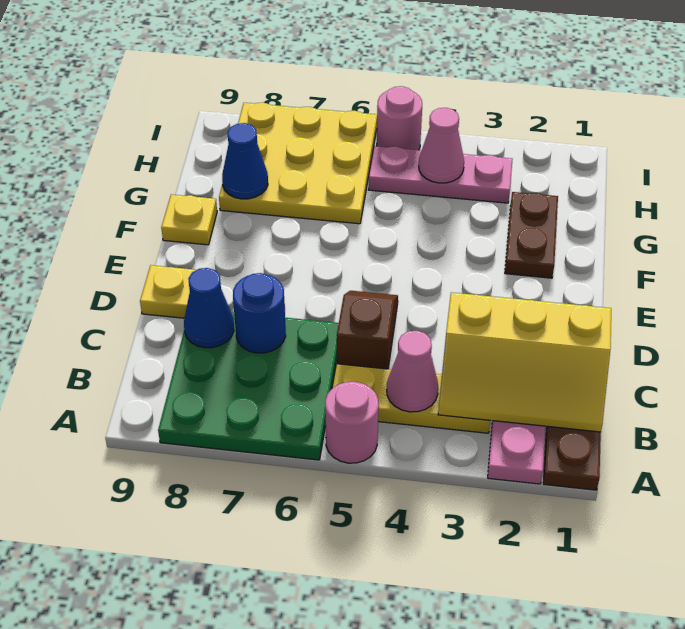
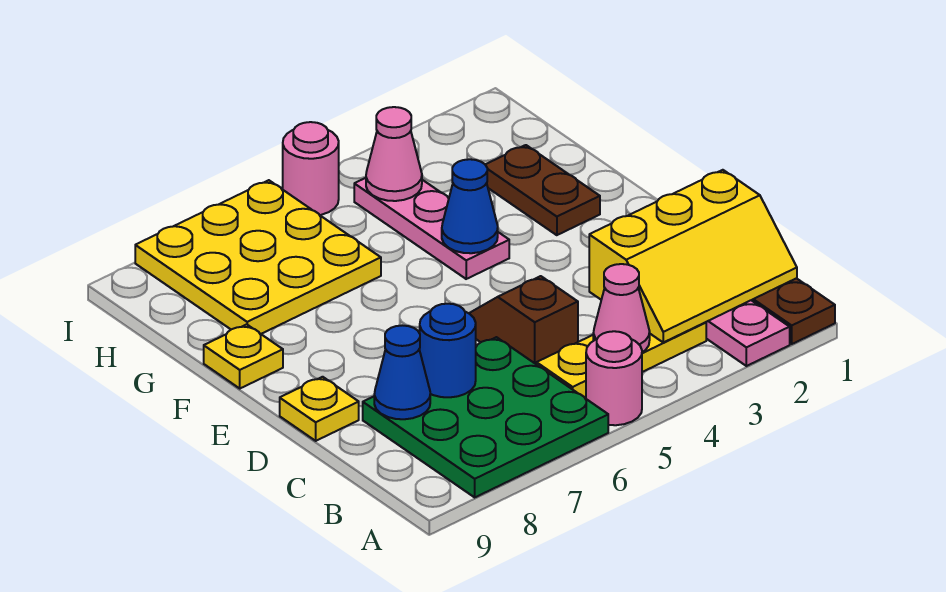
blue 1x1 cone [222,123,268,199] -> blue 1x1 cone moved to [442,159,498,253]
pink 1x3 plate [369,146,513,203] -> pink 1x3 plate turned to [354,178,509,279]

